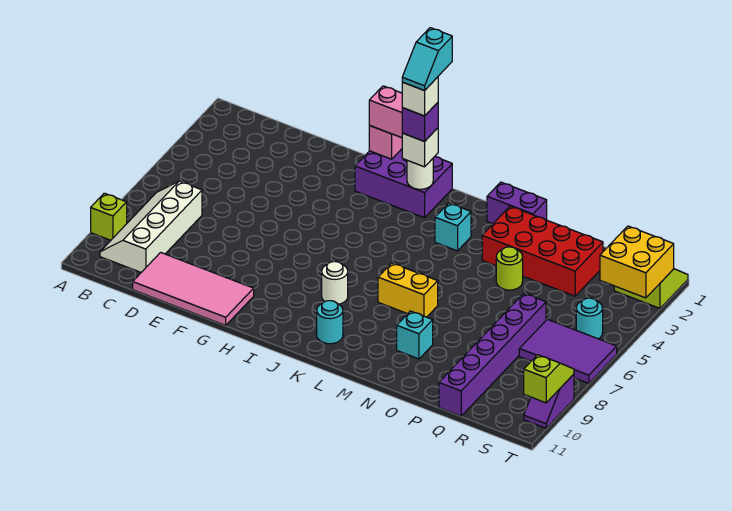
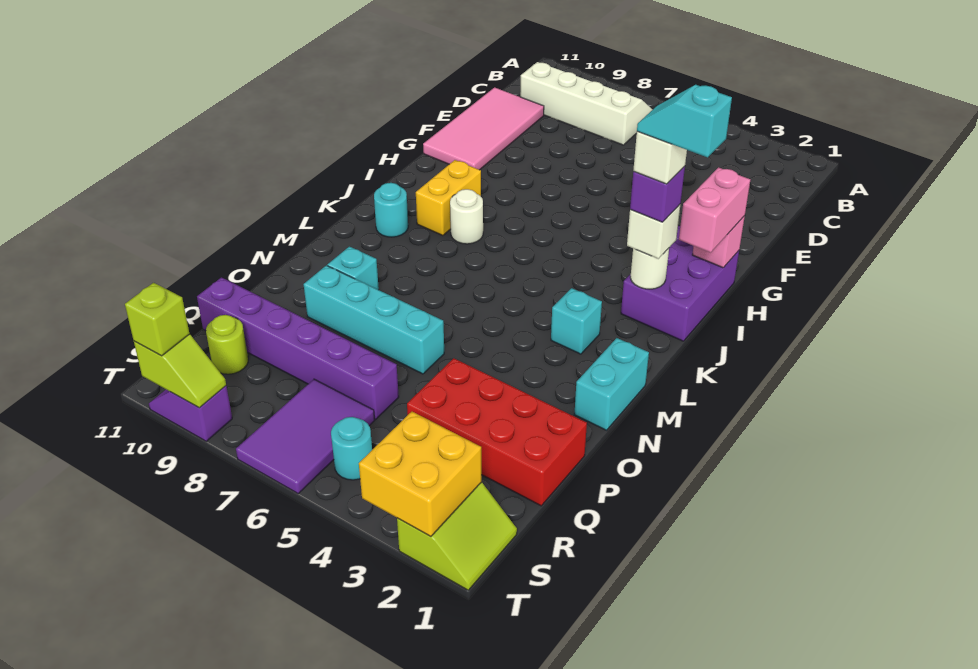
lime 1x1 brick [91,193,127,240] -> lime 1x1 brick moved to [125,283,189,356]
yellow 1x2 brick [378,263,438,317] -> yellow 1x2 brick moved to [416,160,481,236]
purple 1x2 brick [487,182,547,224] -> cyan 1x2 brick [574,338,649,430]
red 2x4 brick [482,206,603,296] -> red 2x4 brick turned to [407,358,587,506]
lime 1x1 round brick [496,247,523,290] -> lime 1x1 round brick moved to [206,315,248,374]
none -> cyan 1x4 brick [304,265,444,374]

